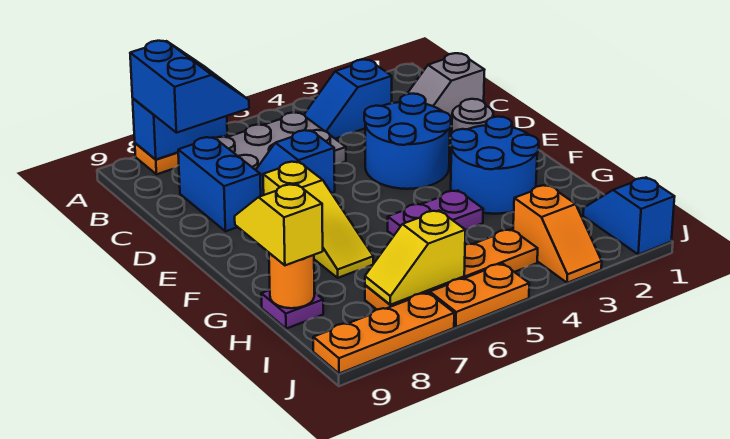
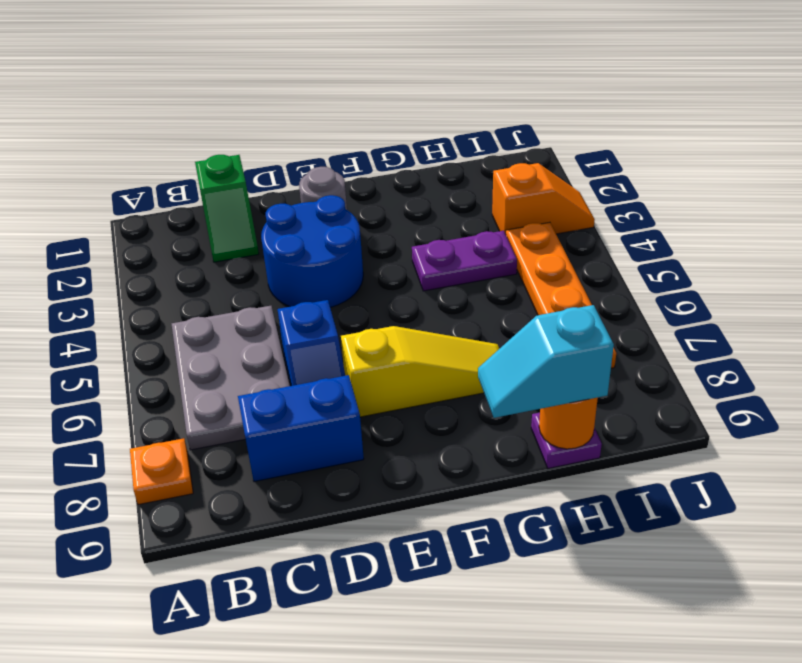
blue 1x2 brick [133,99,227,159] -> none
blue 2x2 slope [130,41,249,133] -> none
blue 1x2 slope [304,60,392,139] -> none
grey 1x2 slope [407,53,484,124] -> green 1x2 slope [195,155,259,262]
blue 2x2 round brick [451,117,539,214] -> none
purple 1x2 plate [388,191,483,236] -> purple 1x2 plate turned to [412,231,517,291]
yellow 1x2 slope [235,184,323,265] -> cyan 1x2 slope [478,305,614,418]
blue 1x2 slope [583,177,675,254] -> none
yellow 1x2 slope [365,211,465,305] -> none
orange 1x2 plate [430,263,529,327] -> none
orange 1x3 plate [313,293,454,374] -> none

